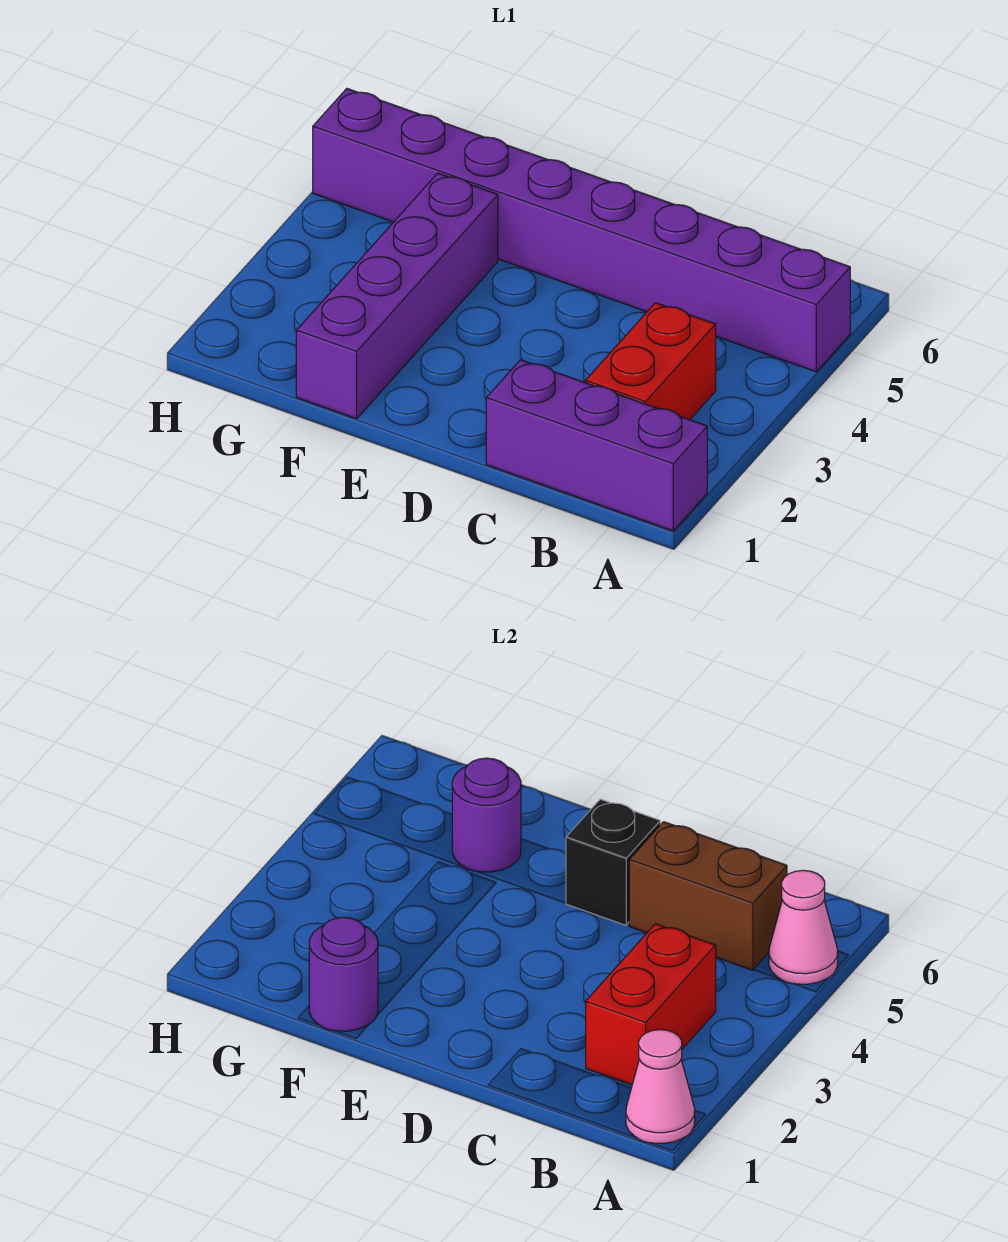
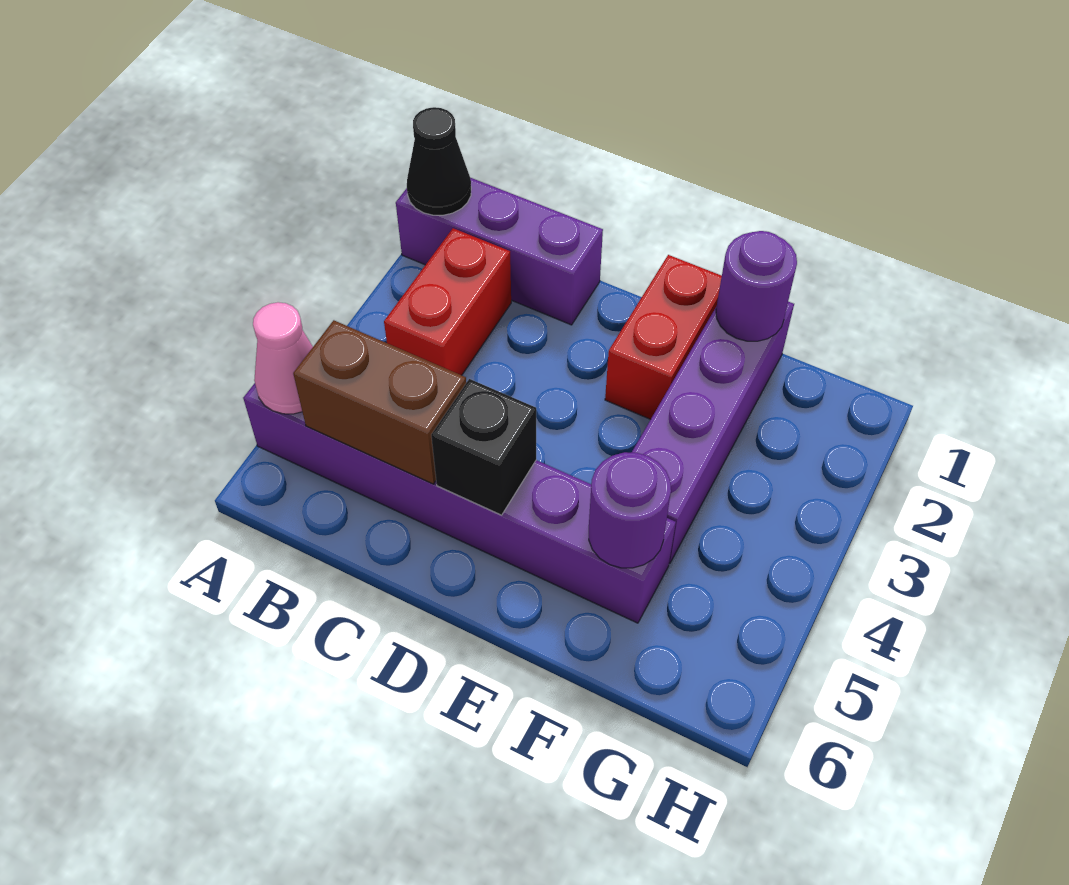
pink 1x1 cone [626,1030,695,1143] -> black 1x1 cone [407,107,471,215]
purple 1x8 brick [313,89,850,372] -> purple 1x6 brick [243,383,676,623]
red 1x2 brick [586,924,716,1085] -> red 1x2 brick moved to [605,255,722,419]

